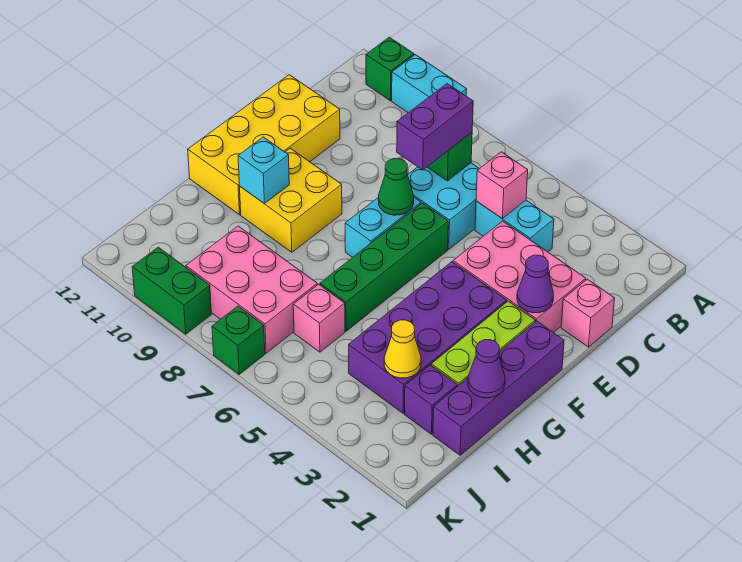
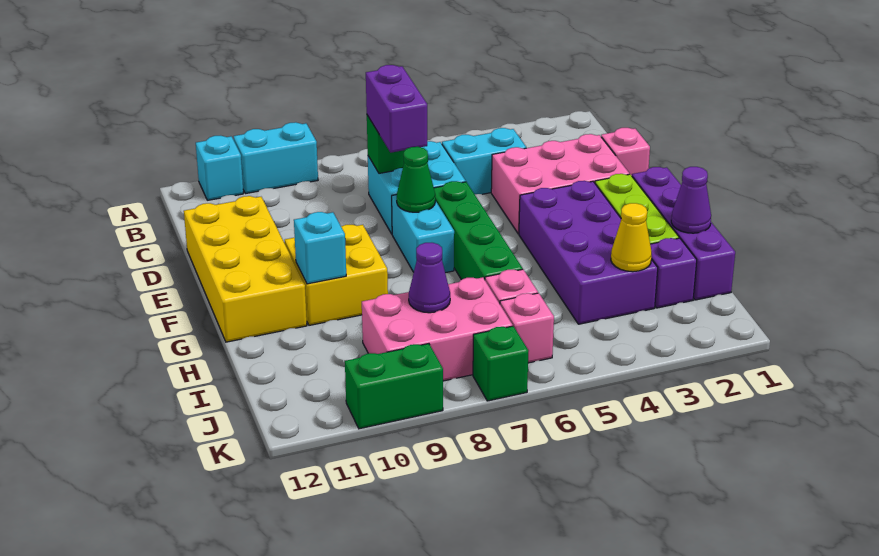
green 1x1 brick [366,37,414,101] -> cyan 1x1 brick [196,136,243,200]
pink 1x1 brick [476,152,528,218] -> pink 1x1 brick moved to [500,293,554,363]
purple 1x1 cone [517,255,553,313] -> purple 1x1 cone moved to [409,243,450,313]

